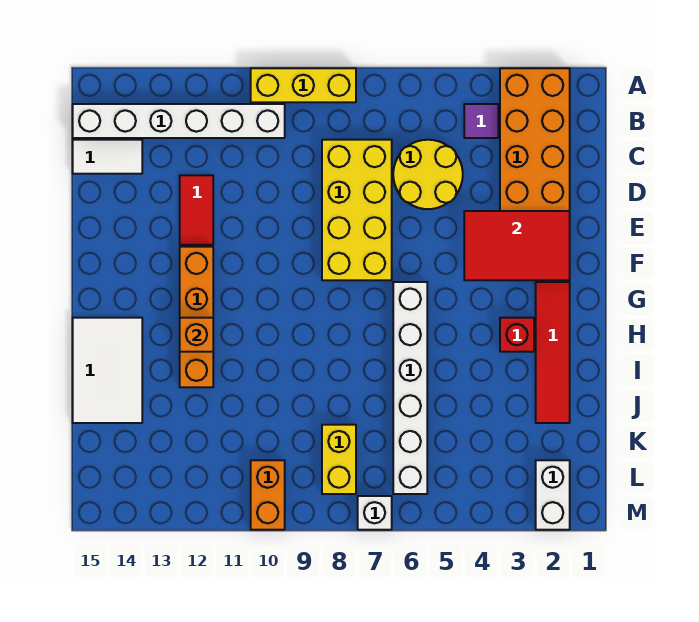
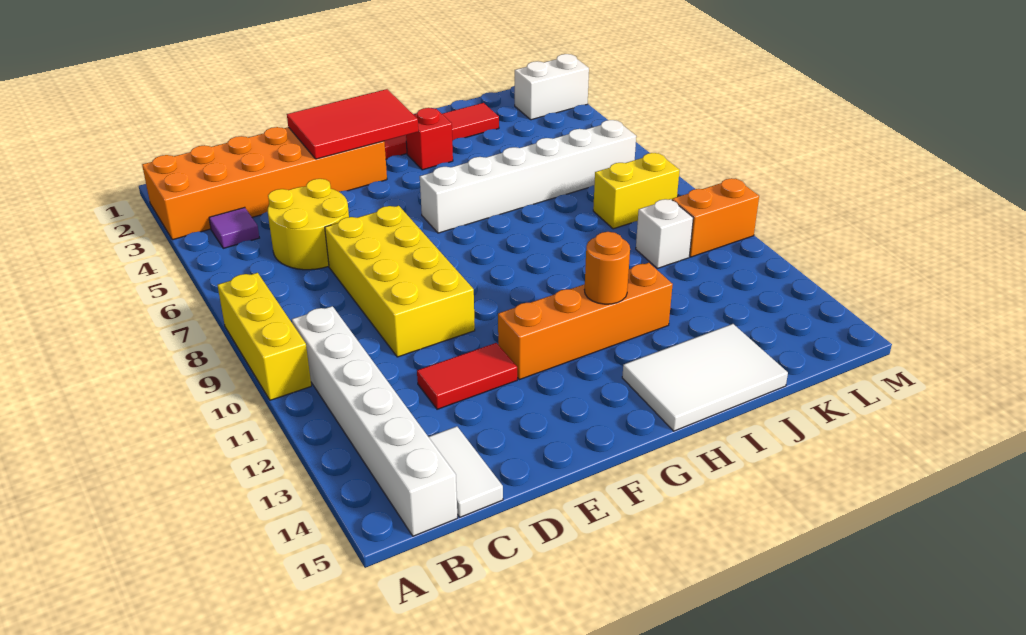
yellow 2x4 brick [322,140,392,280] -> yellow 2x4 brick turned to [325,206,475,357]
red 2x3 tile [464,211,570,280] -> red 2x3 tile turned to [287,89,418,159]
orange 1x1 brick [180,318,213,352] -> orange 1x1 round brick [584,232,630,304]
white 1x1 brick [358,496,392,530] -> white 1x1 brick moved to [636,199,693,268]

